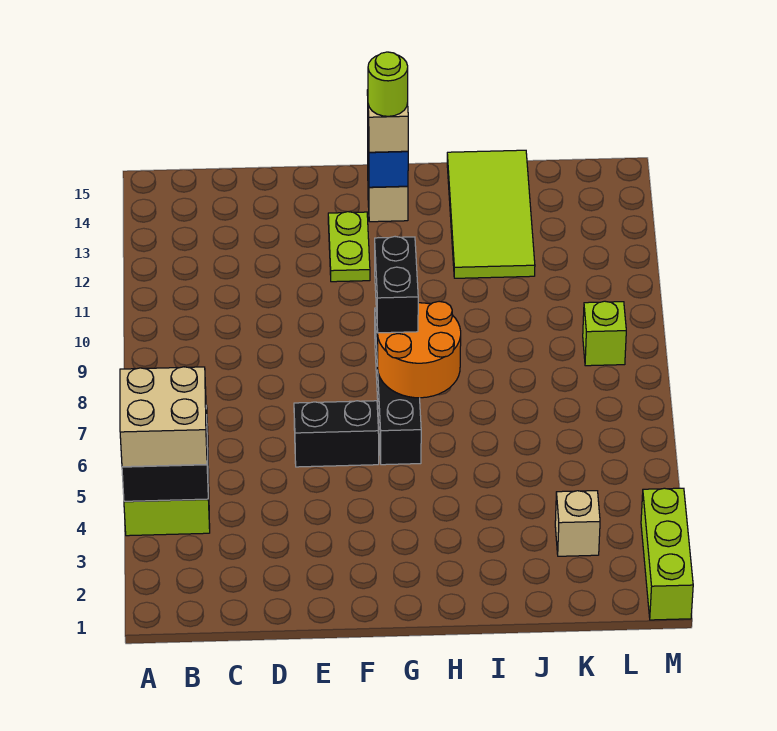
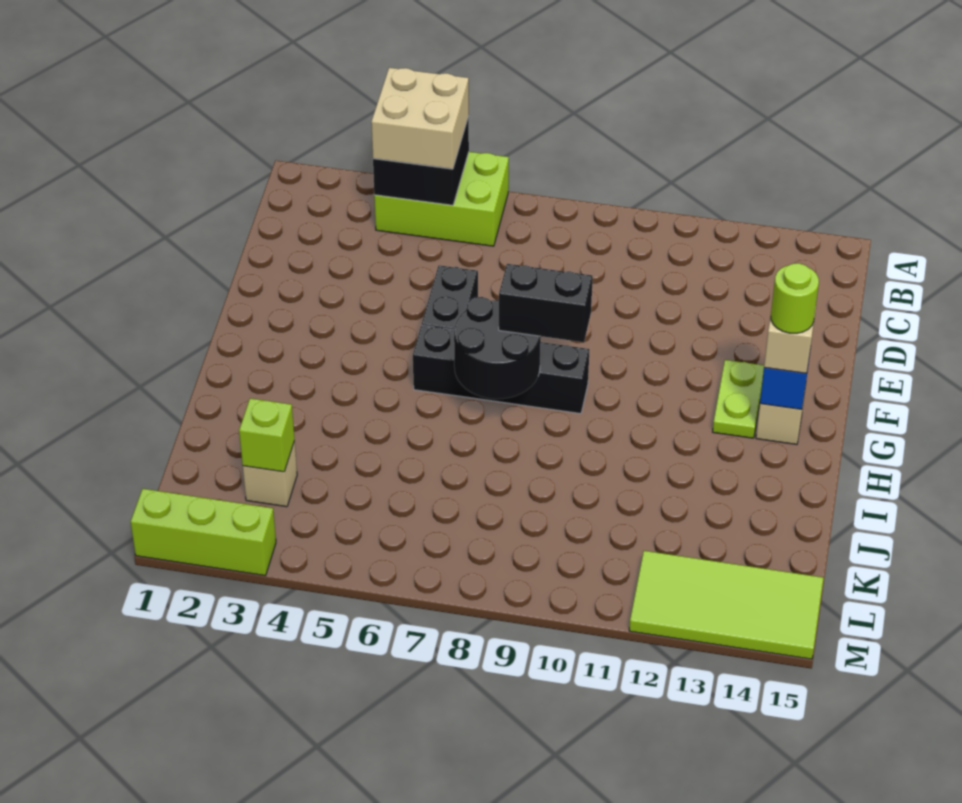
lime 1x2 plate [328,212,370,282] -> lime 1x2 plate turned to [713,360,764,438]
orange 2x2 round brick [378,301,461,398] -> black 2x2 round brick [454,297,541,399]
lime 2x4 tile [447,150,535,278] -> lime 2x4 tile moved to [629,551,824,659]
lime 1x1 brick [583,301,626,366] -> lime 1x1 brick moved to [239,398,295,472]

